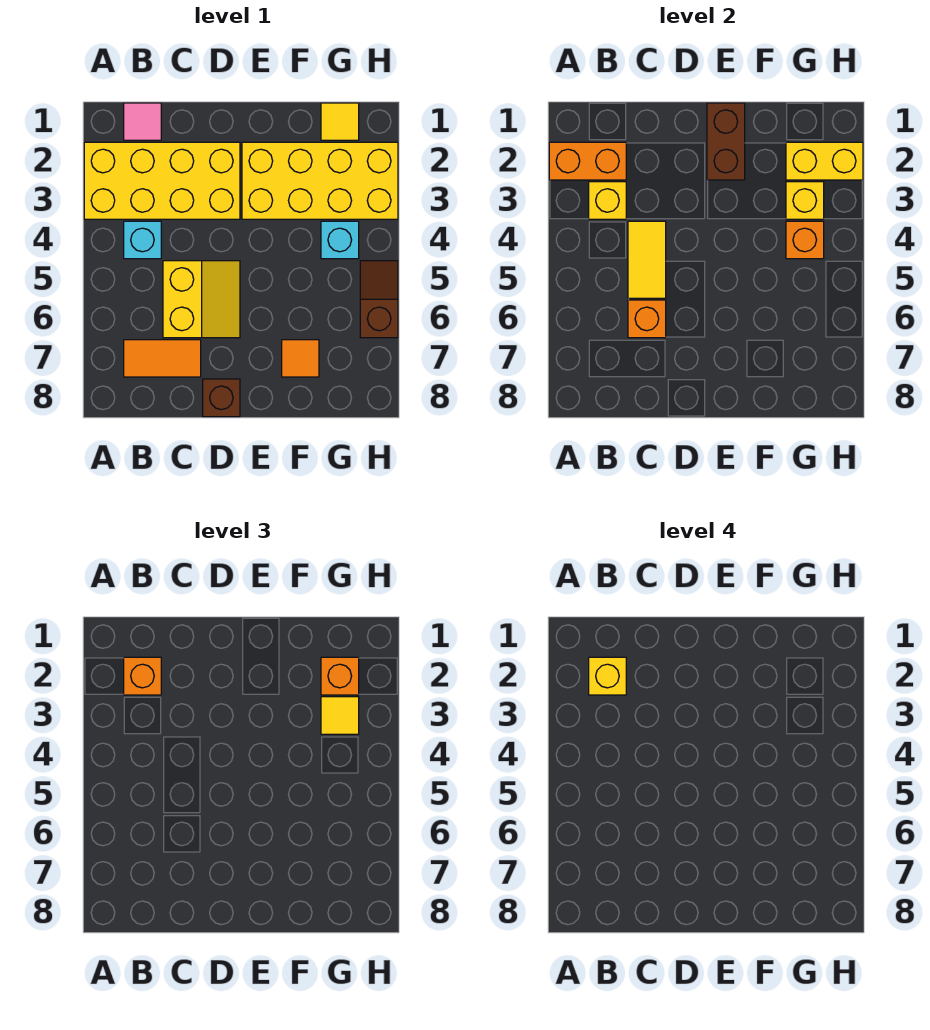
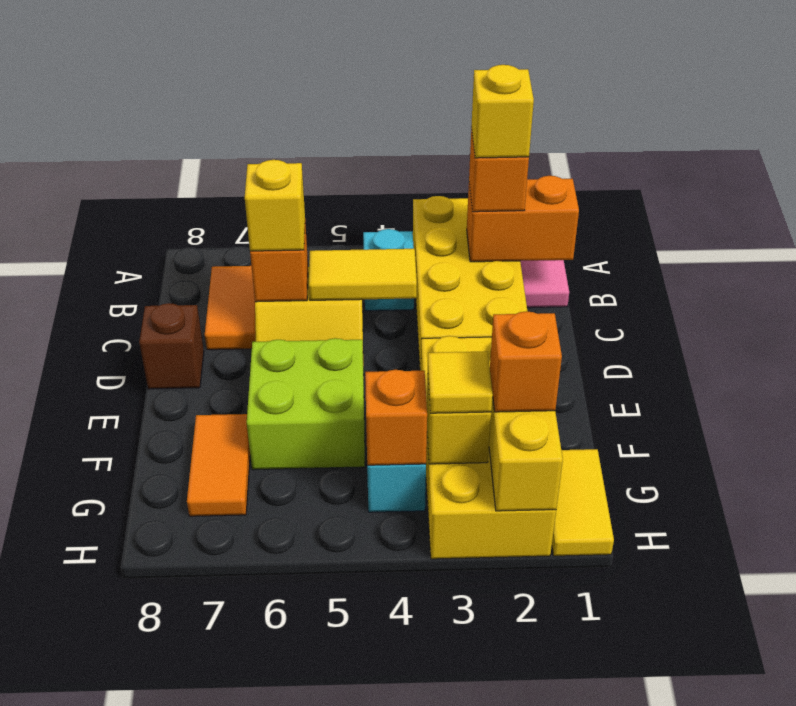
orange 1x2 brick [549,142,626,180] -> orange 1x2 brick turned to [467,176,579,262]
yellow 1x1 brick [589,182,626,219] -> yellow 1x1 brick moved to [245,160,305,251]
brown 1x2 brick [707,103,745,180] -> none
none -> lime 2x2 brick [247,338,365,470]
orange 1x1 tile [282,340,319,377] -> orange 1x2 tile [187,414,250,516]
yellow 1x1 tile [321,103,359,140] -> yellow 1x2 tile [552,449,614,556]
brown 1x2 slope [360,261,398,338] -> none

